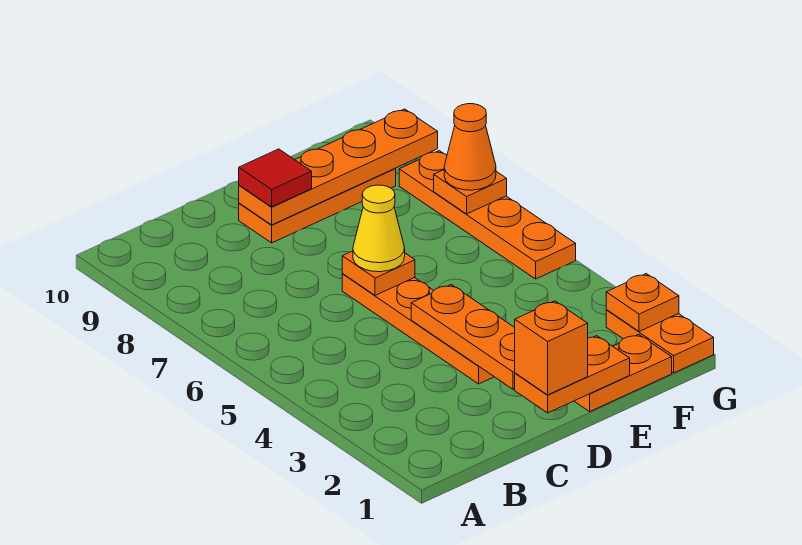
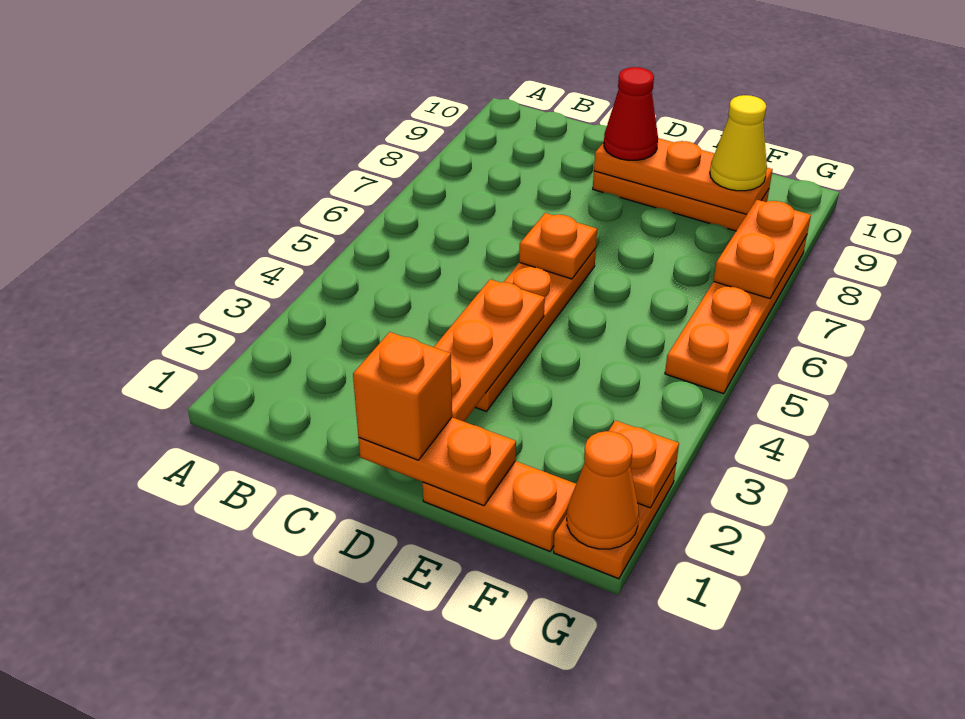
yellow 1x1 cone [353,185,405,272] -> yellow 1x1 cone moved to [710,95,767,191]
orange 1x4 plate [239,109,438,225] -> orange 1x3 plate [594,138,773,214]
red 1x1 tile [239,149,312,207] -> red 1x1 cone [604,67,658,160]
orange 1x1 plate [434,170,507,214] -> orange 1x2 plate [714,200,811,299]
orange 1x1 cone [444,104,496,190] -> orange 1x1 cone moved to [567,431,639,549]

